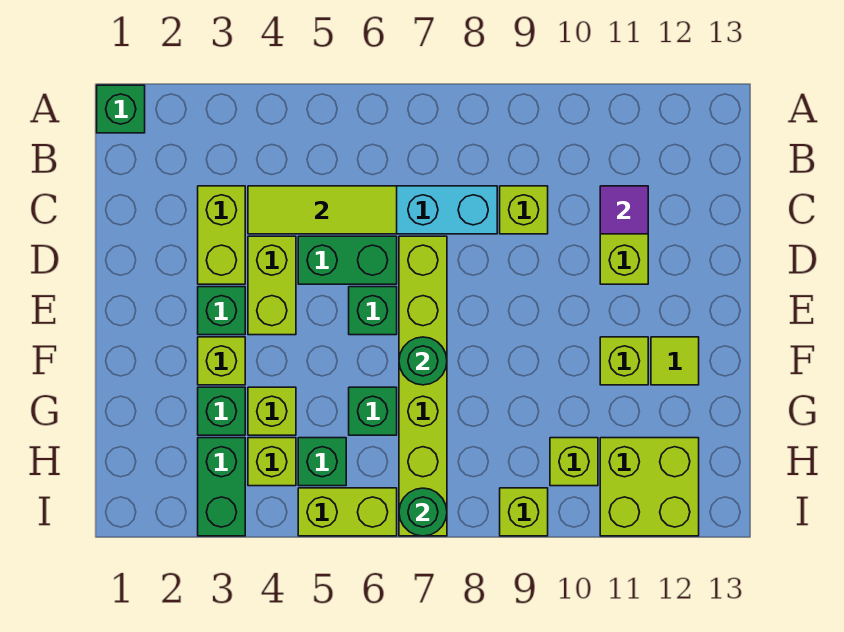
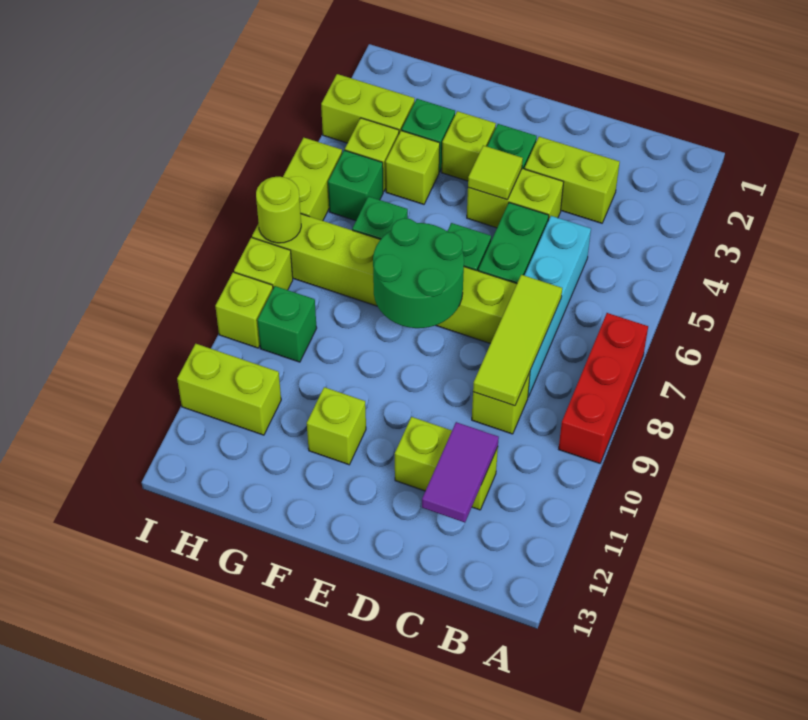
green 1x1 brick [97,85,145,133] -> green 1x1 brick moved to [257,286,317,362]
none -> red 1x3 brick [559,313,648,463]
lime 1x3 tile [248,186,397,234] -> lime 1x3 tile moved to [473,275,562,406]
purple 1x1 tile [600,186,648,234] -> purple 1x2 tile [422,422,499,523]
green 1x1 round brick [399,337,447,385] -> green 2x2 round brick [373,218,464,328]
lime 1x1 tile [651,337,699,385] -> lime 1x1 tile moved to [468,145,523,200]
green 1x2 brick [198,438,245,536] -> lime 1x2 brick [321,74,415,143]
lime 1x1 brick [550,438,598,486] -> lime 1x1 brick moved to [234,237,293,290]
lime 2x2 brick [600,438,699,536] -> lime 1x2 brick [177,344,281,435]
green 1x1 round brick [399,488,447,536] -> lime 1x1 round brick [256,177,301,243]

